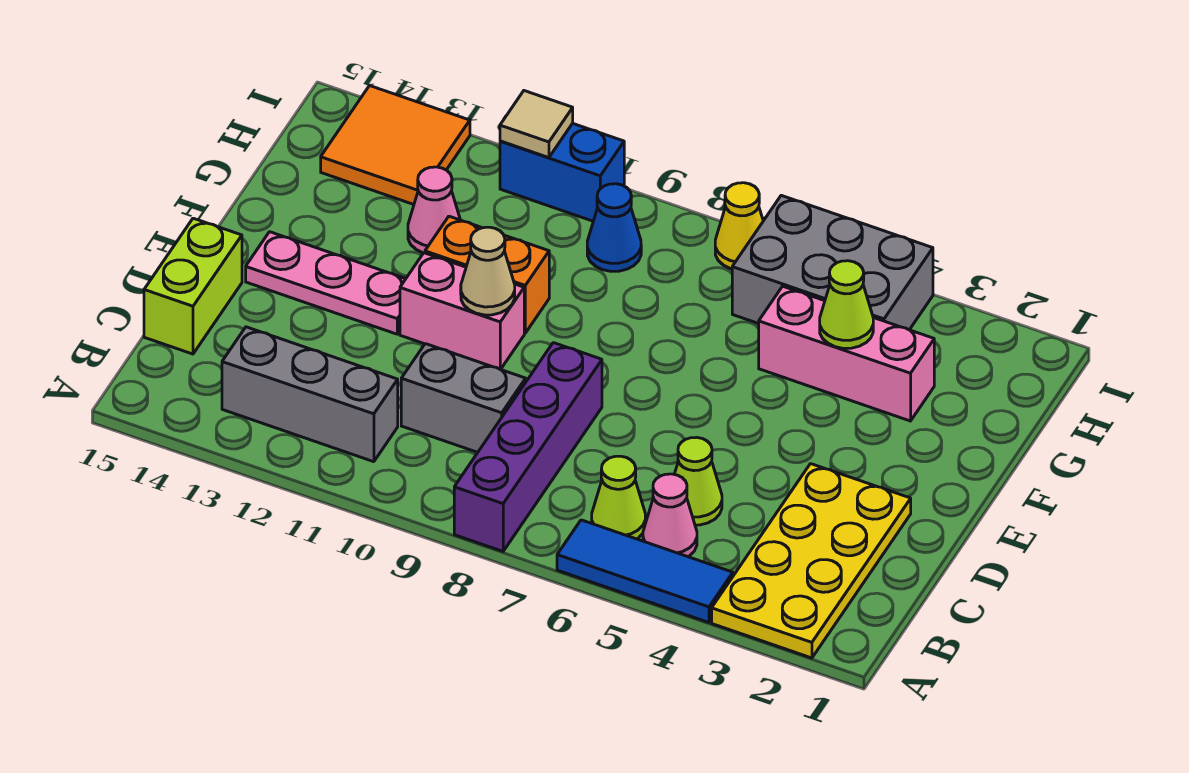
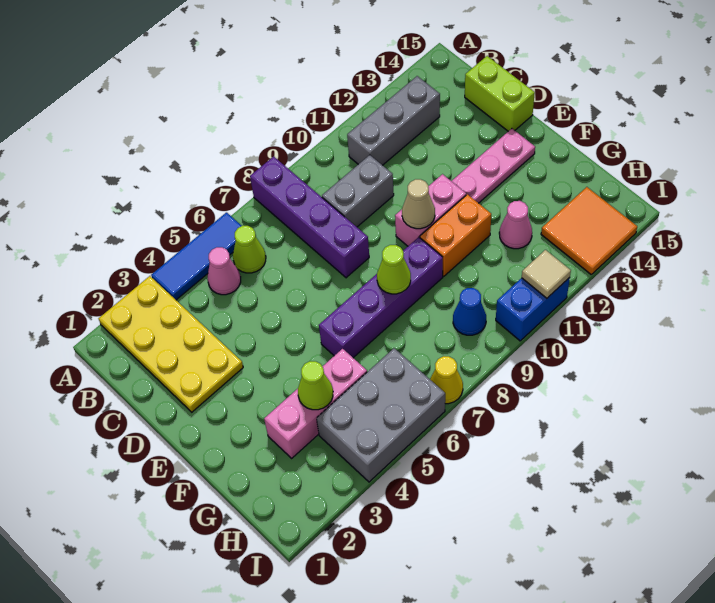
lime 1x1 cone [674,437,722,525] -> lime 1x1 cone moved to [377,245,411,294]
none -> purple 1x4 brick [319,237,443,358]

